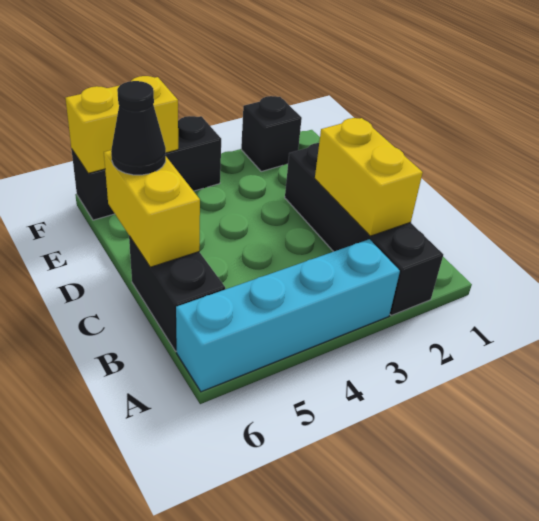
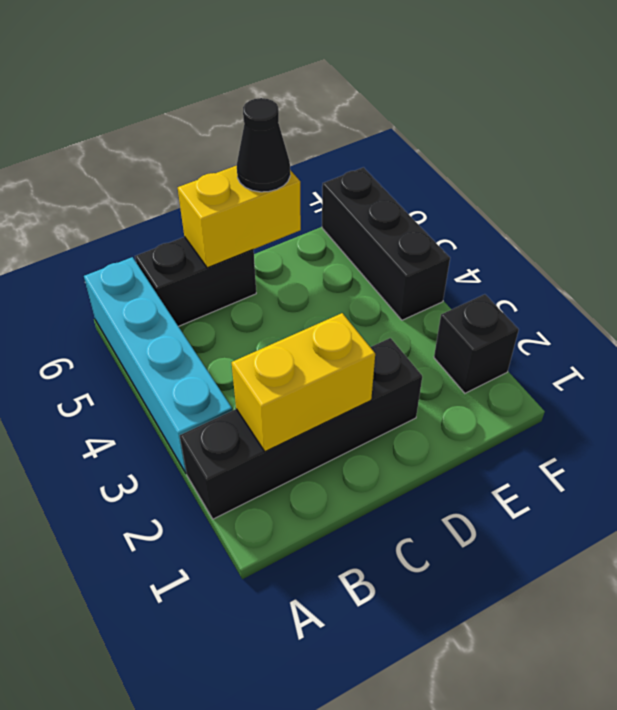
yellow 1x2 brick [65,76,178,173] -> none

